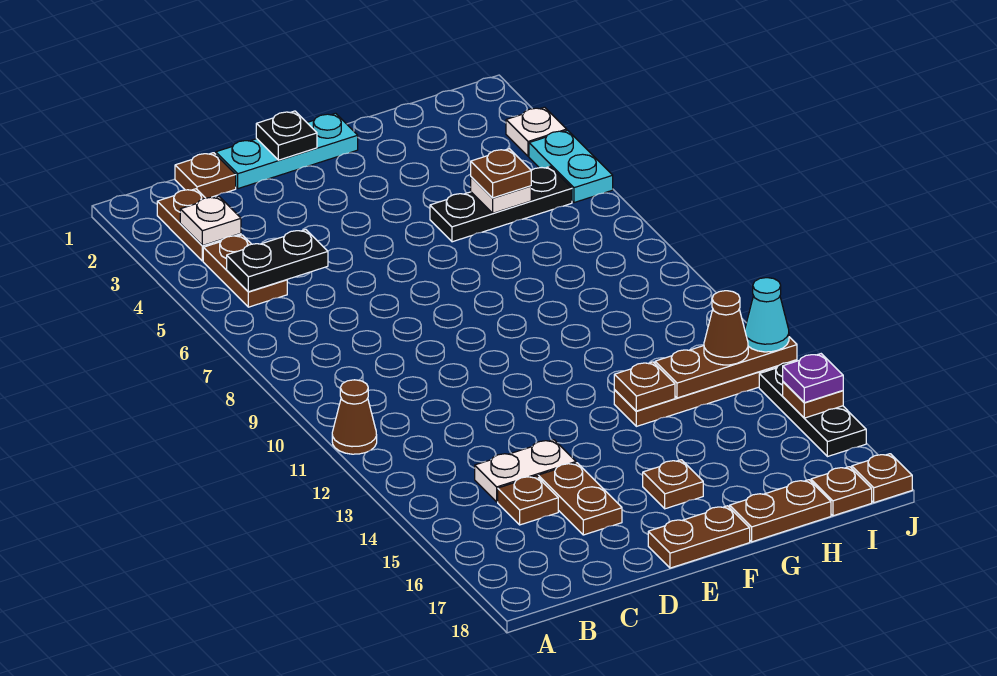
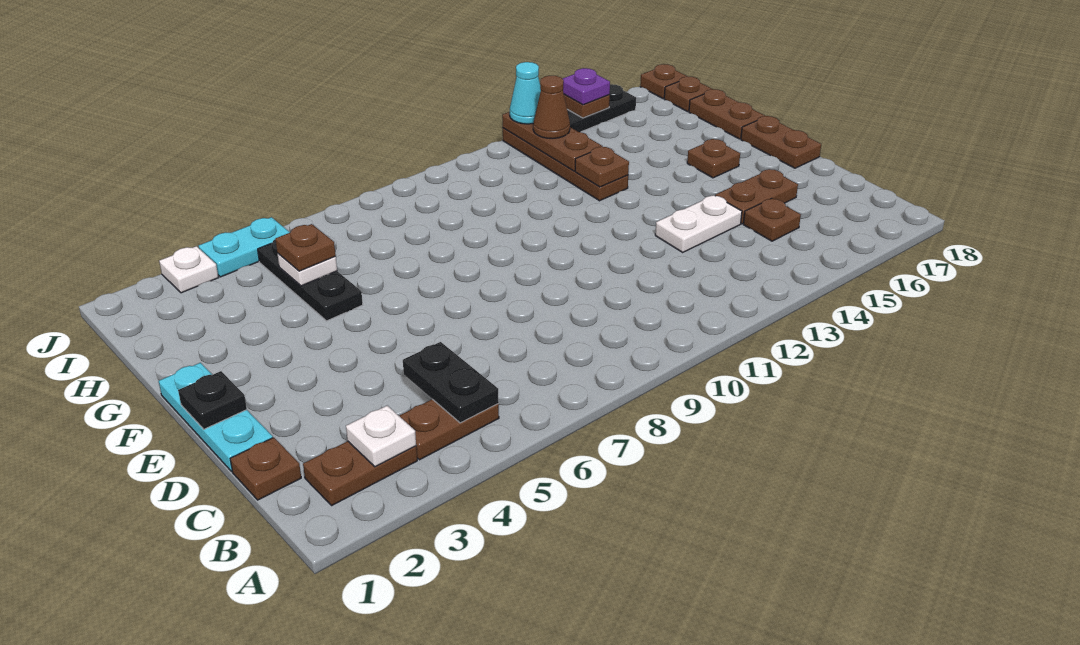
brown 1x1 cone [332,380,377,454] -> none
white 1x2 plate [475,440,576,502] -> white 1x2 plate turned to [655,195,742,252]

